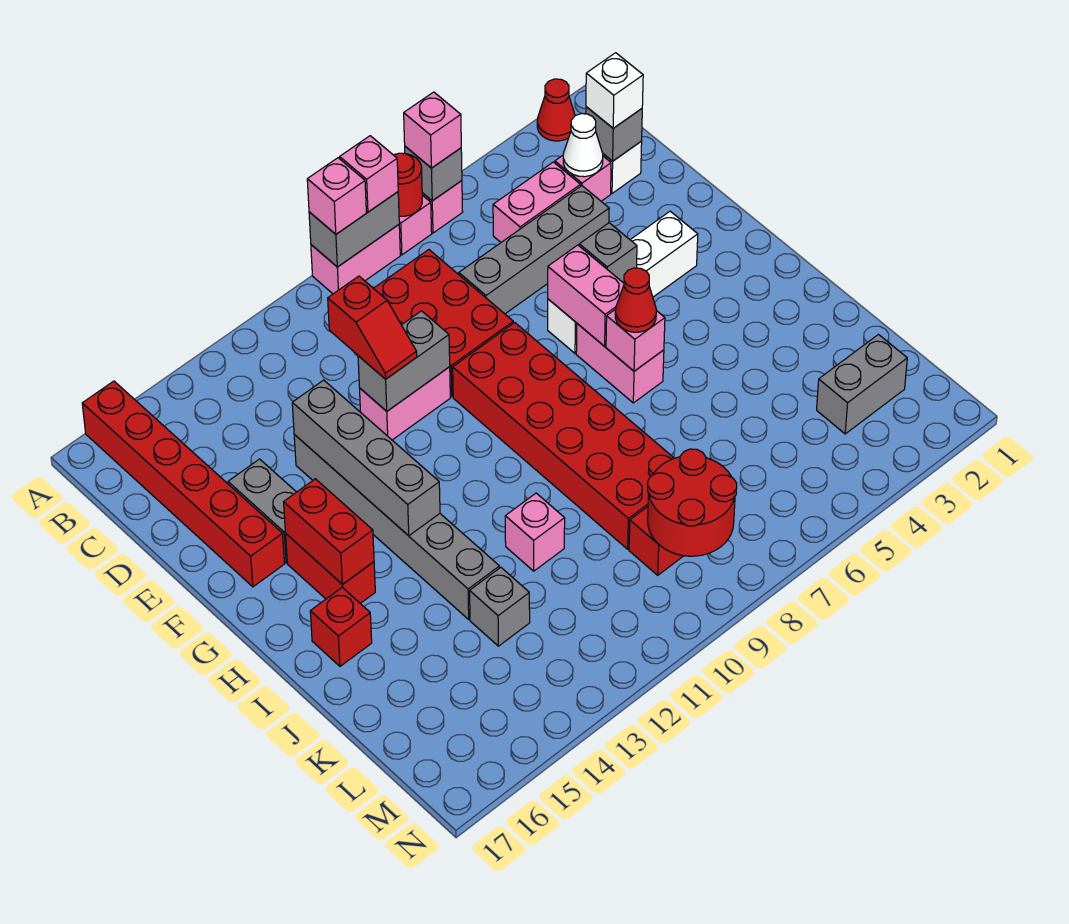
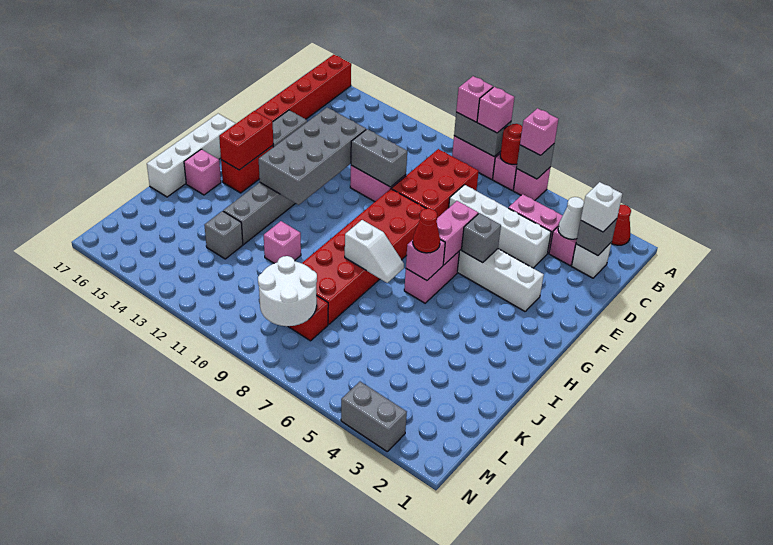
grey 1x4 brick [459,186,609,314] -> white 1x4 brick [449,185,551,268]
red 1x2 slope [328,276,417,379] -> none
grey 1x4 brick [292,380,440,536] -> grey 2x4 brick [259,108,366,205]
none -> white 1x4 brick [147,114,236,197]
none -> white 1x2 slope [345,220,404,283]
red 1x1 brick [310,587,372,666] -> pink 1x1 brick [184,149,221,195]
grey 1x2 brick [817,335,907,434] -> grey 1x2 brick moved to [341,382,407,451]
red 2x2 round brick [648,449,737,556] -> white 2x2 round brick [258,256,317,326]

